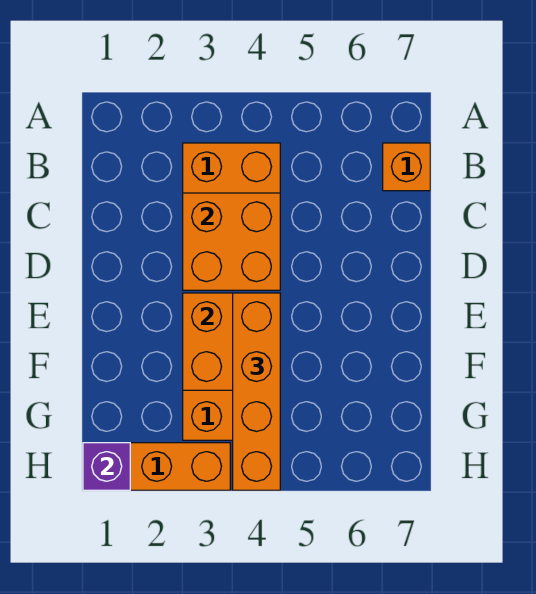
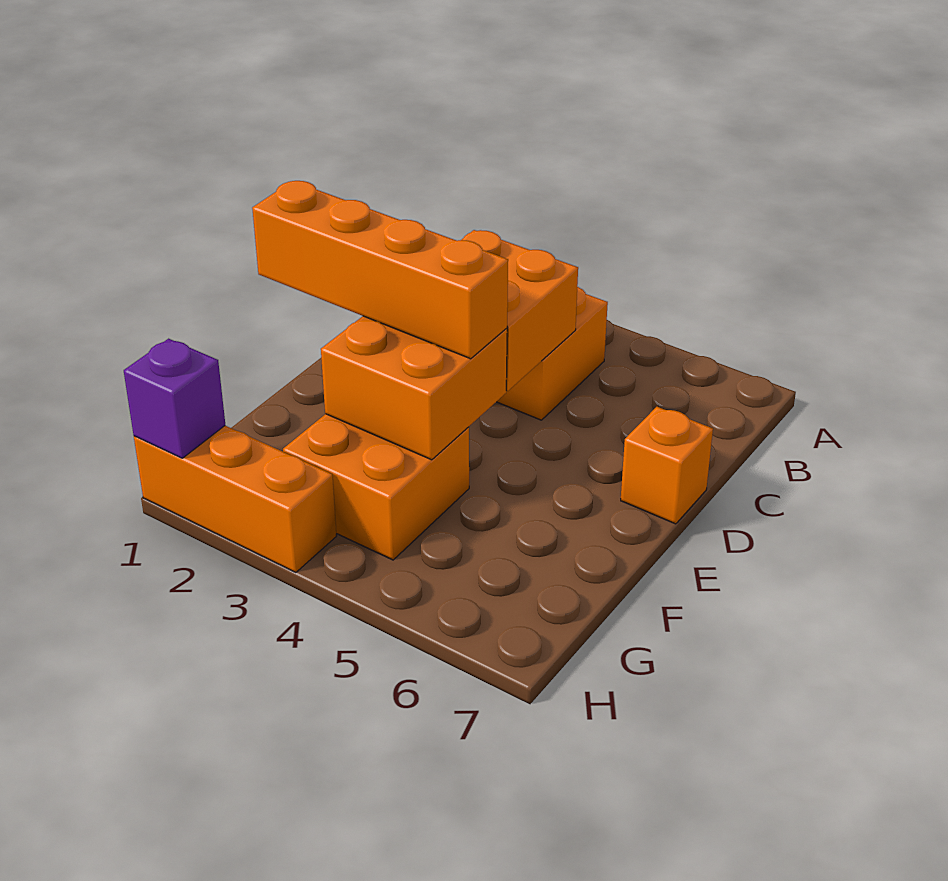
orange 1x1 brick [383,143,430,191] -> orange 1x1 brick moved to [621,407,713,524]
orange 1x4 brick [233,293,280,490] -> orange 1x4 brick turned to [252,181,508,359]

